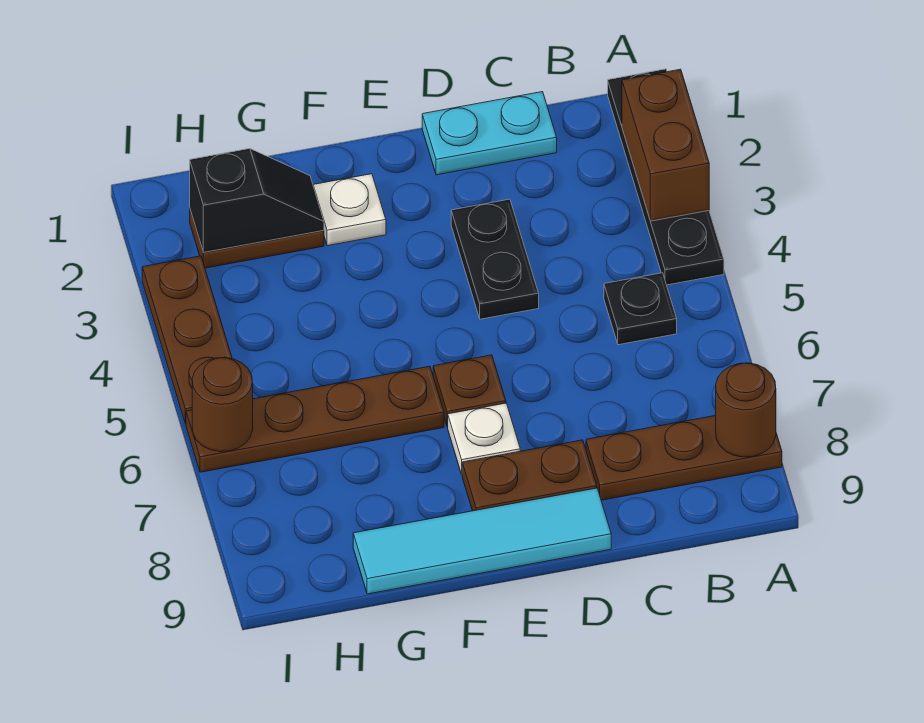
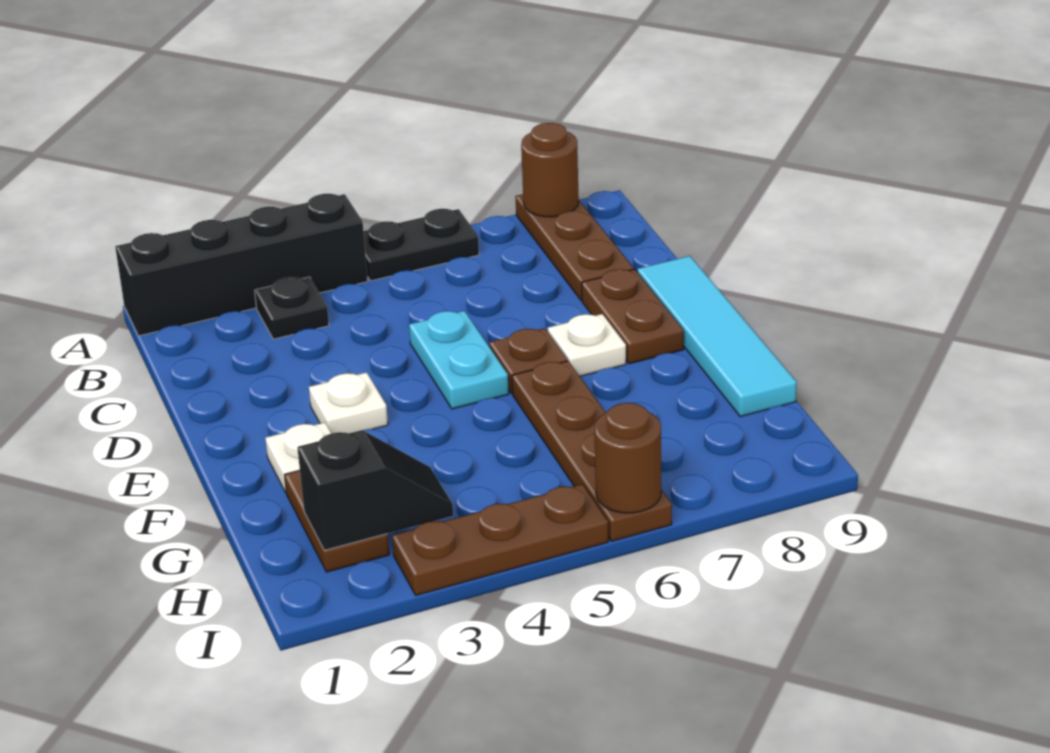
black 1x4 plate [608,69,724,285] -> black 1x4 brick [115,194,368,336]
brown 1x2 brick [622,69,709,221] -> none
black 1x1 plate [604,273,677,345] -> black 1x1 plate moved to [255,277,329,339]
cyan 1x2 plate [422,92,557,175] -> cyan 1x2 plate moved to [409,311,509,409]
black 1x2 plate [451,199,539,319] -> black 1x2 plate moved to [363,209,479,281]
none -> white 1x1 plate [309,372,388,433]
black 1x2 slope [190,148,324,253] -> black 1x2 slope turned to [297,430,453,550]

